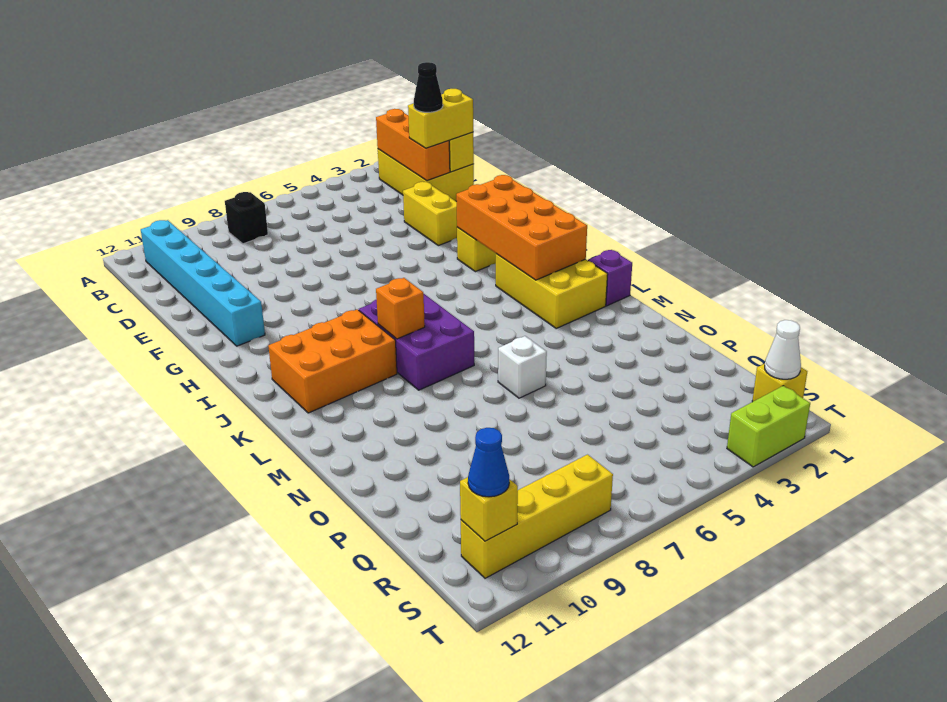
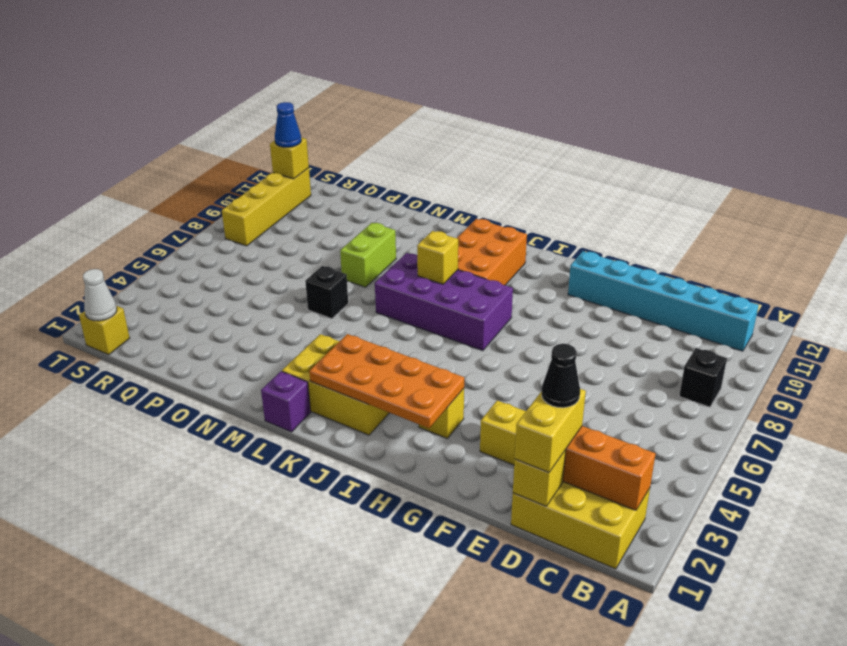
orange 2x4 brick [456,175,587,280] -> orange 2x4 plate [309,334,464,428]
purple 2x3 brick [359,294,474,390] -> purple 2x4 brick [375,253,513,351]
orange 1x1 brick [376,278,425,339] -> yellow 1x1 brick [417,231,458,284]
white 1x1 brick [498,336,547,398] -> black 1x1 brick [305,266,348,319]
lime 1x2 brick [727,386,810,467] -> lime 1x2 brick moved to [340,223,396,287]

